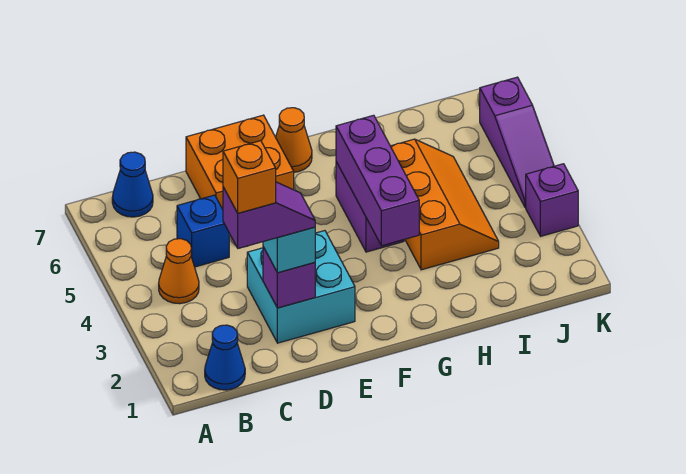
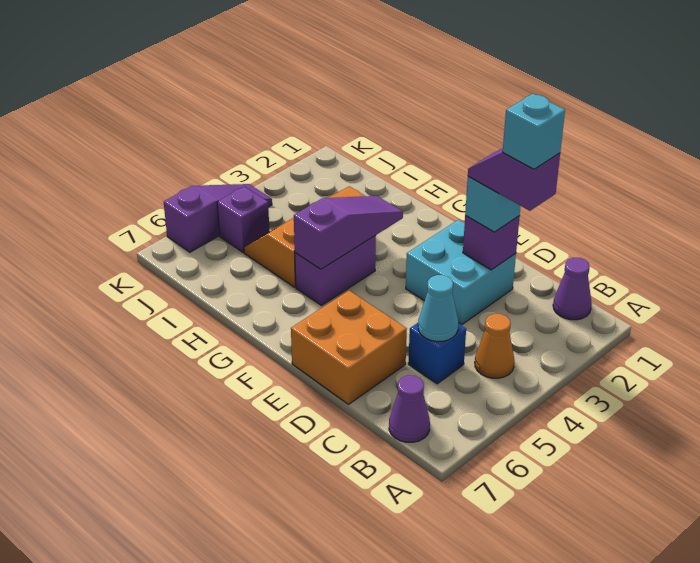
blue 1x1 cone [205,325,245,390] -> purple 1x1 cone [553,258,592,320]
blue 1x1 cone [112,152,153,217] -> purple 1x1 cone [389,375,430,442]
orange 1x1 brick [223,141,276,213] -> cyan 1x1 brick [503,94,565,169]
none -> cyan 1x1 cone [418,275,458,341]
orange 1x1 cone [276,108,312,172] -> none
purple 1x3 brick [336,115,419,246] -> purple 1x3 slope [294,196,403,269]
purple 1x1 brick [526,164,578,236] -> purple 1x1 brick moved to [217,187,269,252]

